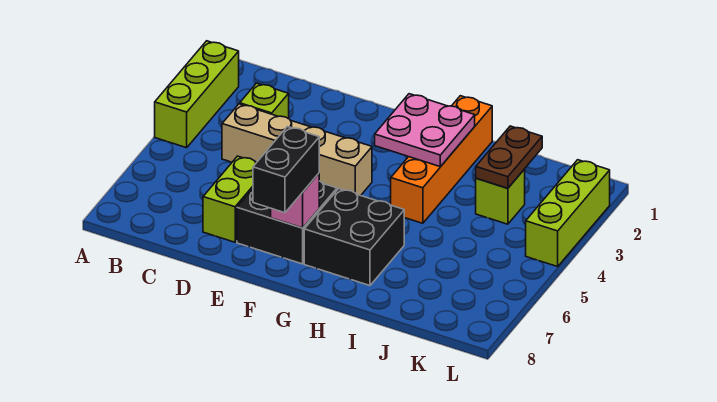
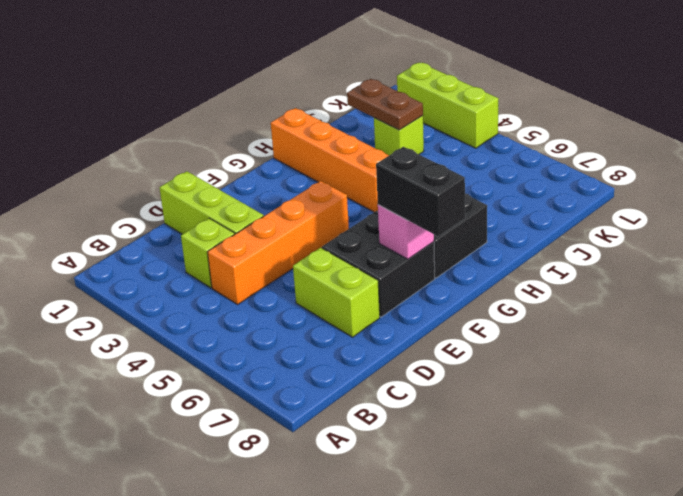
lime 1x3 brick [155,41,239,148] -> lime 1x3 brick moved to [160,171,264,234]
tan 1x4 brick [222,104,372,196] -> orange 1x4 brick [208,181,349,305]
pink 2x2 plate [375,94,475,167] -> none

